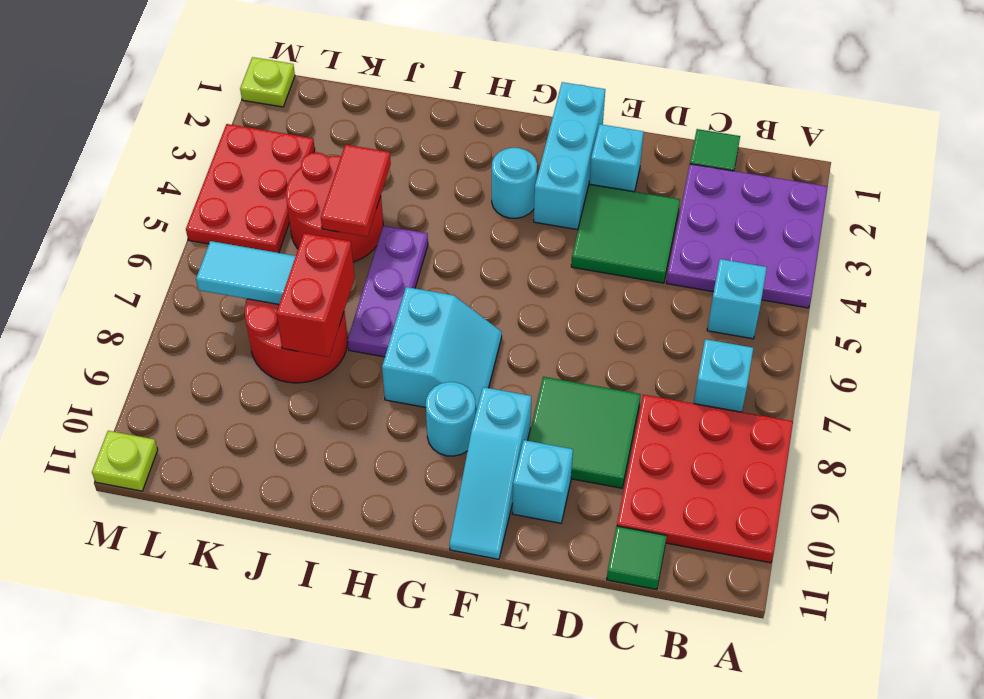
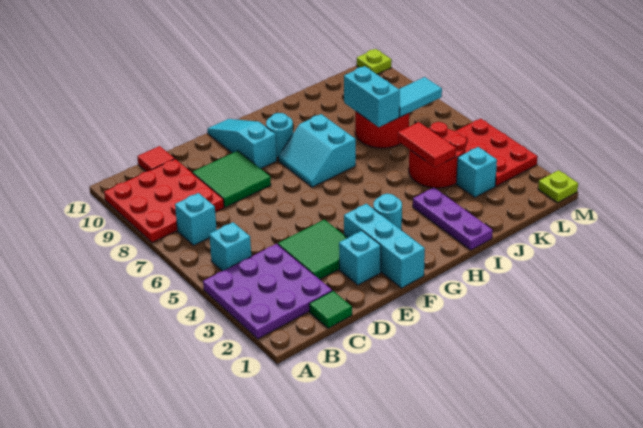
green 1x1 tile [607,526,667,590] -> red 1x1 tile [137,146,175,171]
cyan 1x1 brick [512,440,573,523] -> cyan 1x1 brick moved to [456,147,497,197]
purple 1x3 plate [348,226,428,357] -> purple 1x3 plate moved to [413,188,493,250]
red 1x2 brick [276,233,355,357] -> cyan 1x2 brick [344,66,400,127]

